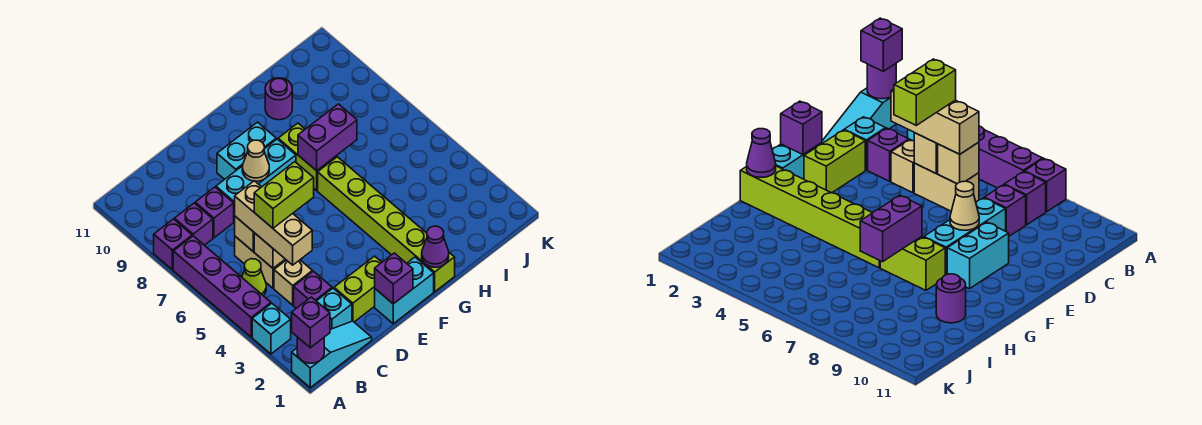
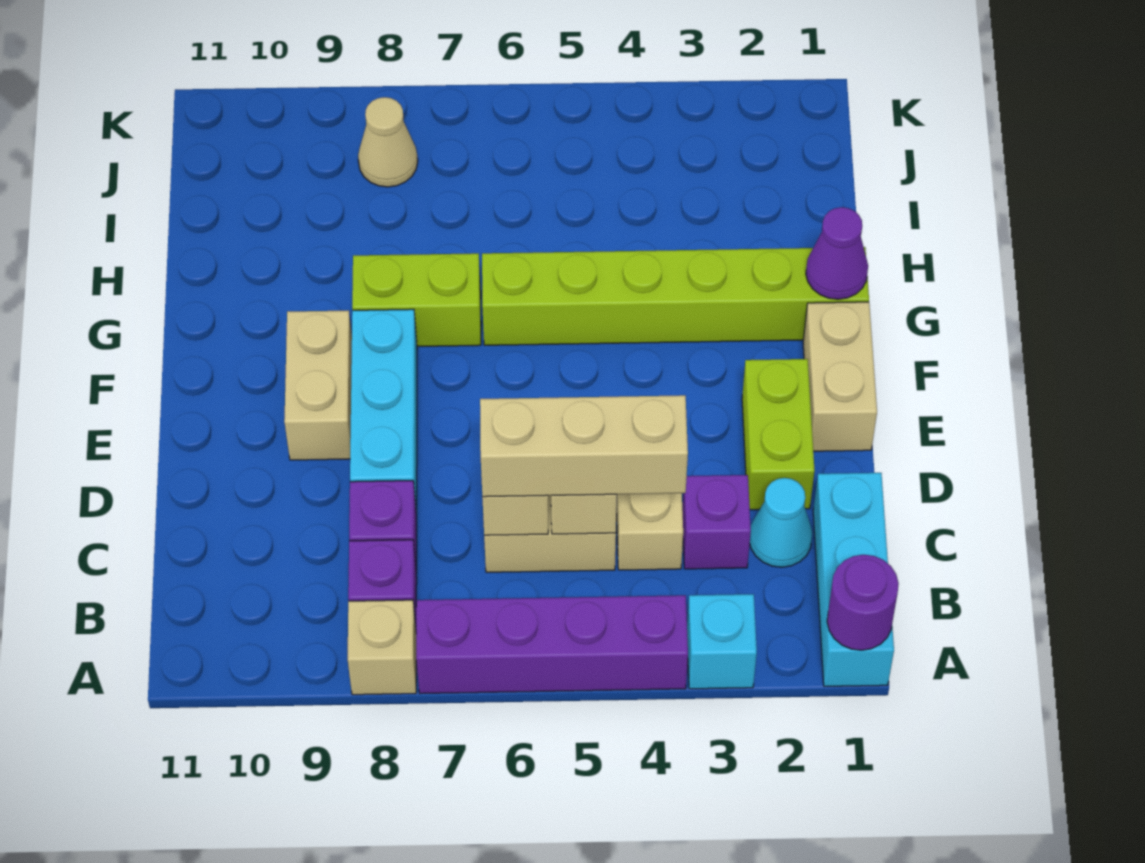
cyan 1x3 slope [292,321,372,388] -> cyan 1x3 brick [813,473,894,686]
purple 1x1 brick [292,297,330,348] -> none
purple 1x1 brick [154,219,192,270] -> tan 1x1 brick [348,600,416,695]
lime 1x1 cone [242,259,266,296] -> none
cyan 1x1 brick [317,288,352,329] -> cyan 1x1 cone [750,478,812,567]
lime 1x2 brick [254,162,314,228] -> none
cyan 1x2 brick [375,257,434,324] -> tan 1x2 brick [803,302,877,451]
purple 1x1 brick [375,253,413,304] -> none
tan 1x1 cone [242,140,269,181] -> tan 1x1 cone moved to [358,97,418,187]
cyan 1x2 brick [217,122,276,180] -> tan 1x2 brick [284,310,352,460]
purple 1x2 brick [298,104,357,171] -> none
purple 1x1 round brick [265,78,292,120] -> none

